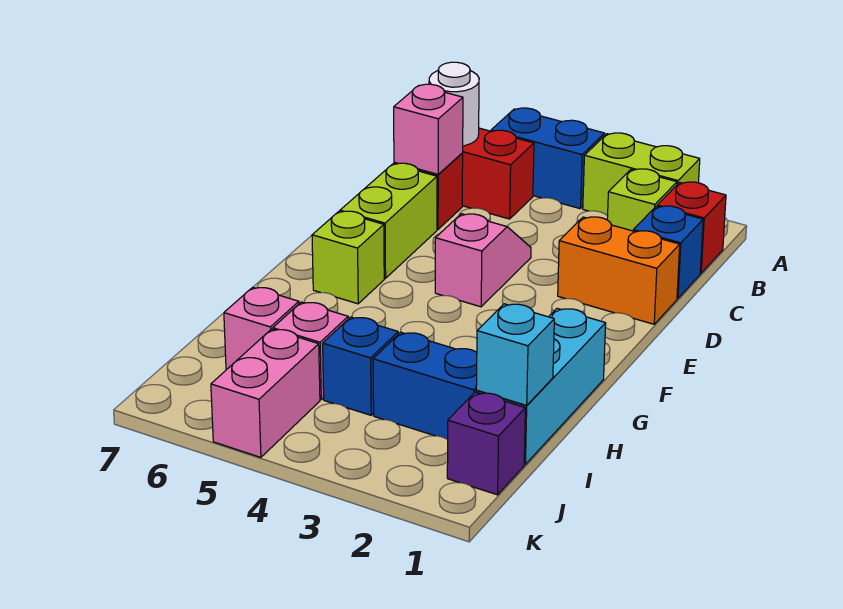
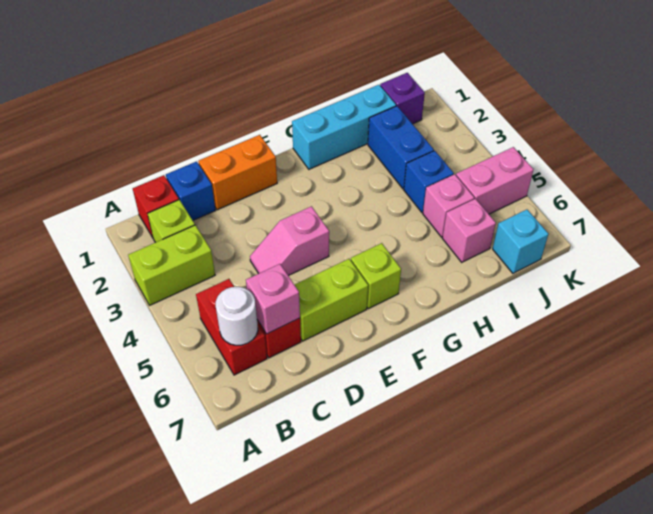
lime 1x2 brick [583,133,700,216] -> lime 1x2 brick turned to [128,225,215,305]
blue 1x2 brick [491,108,605,209] -> none
orange 1x2 brick [558,217,680,324] -> orange 1x2 brick turned to [198,135,277,210]
cyan 1x1 brick [476,304,554,405] -> cyan 1x1 brick moved to [493,210,548,273]

